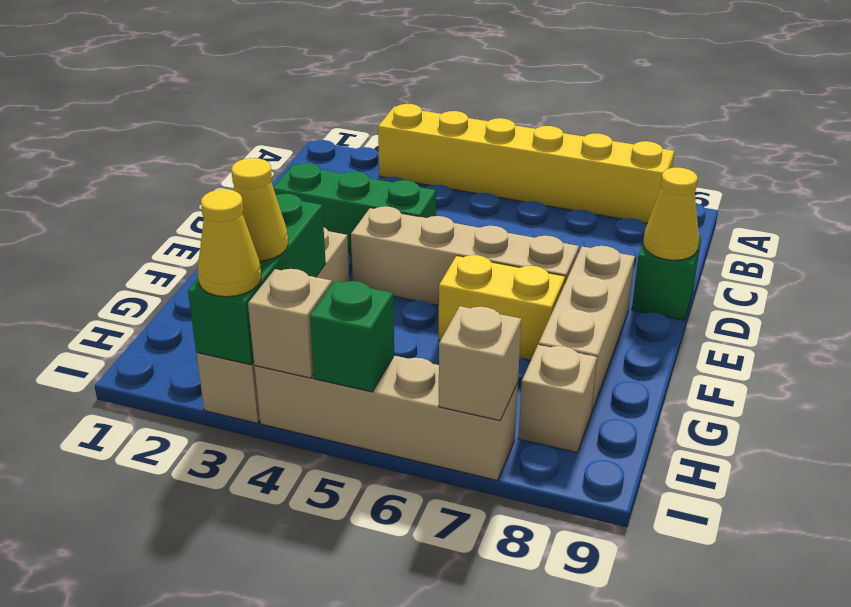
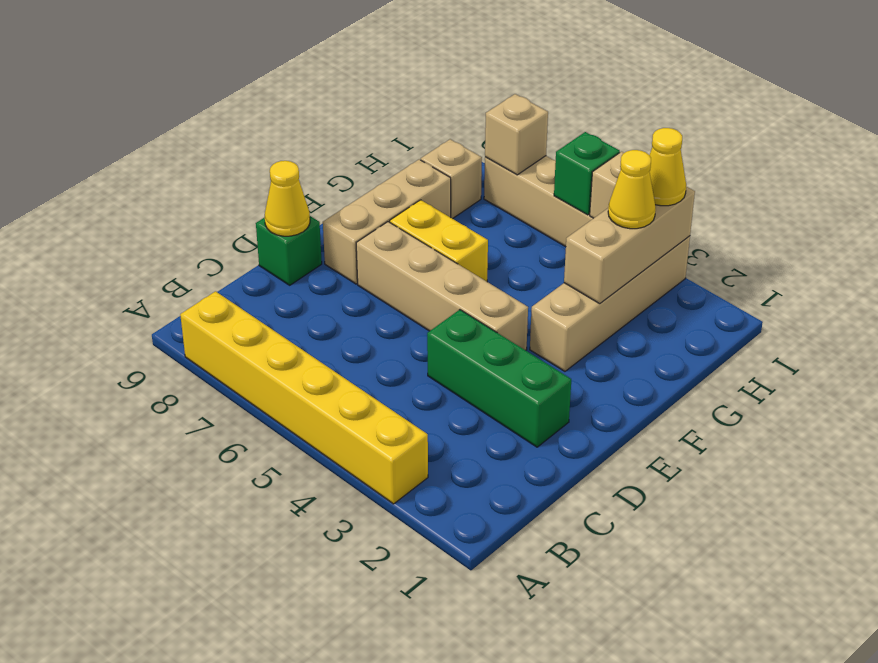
green 1x3 brick [188,194,326,365] -> tan 1x3 brick [564,187,695,304]

